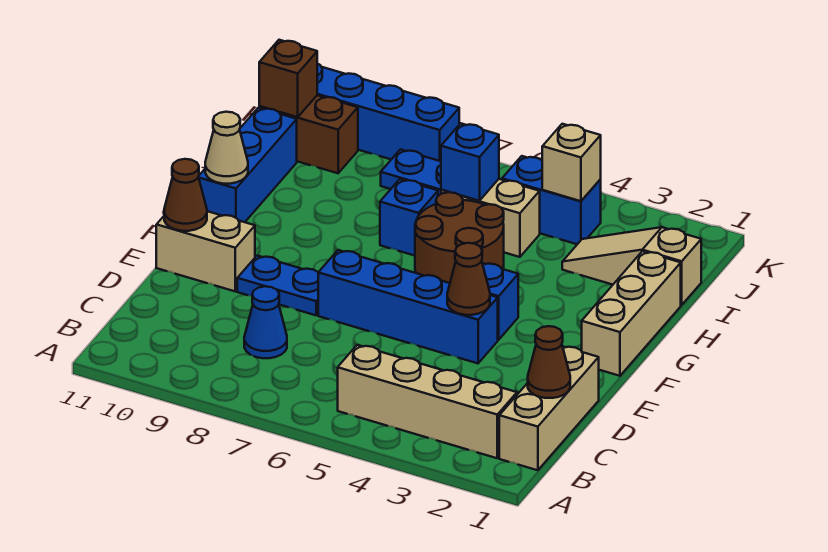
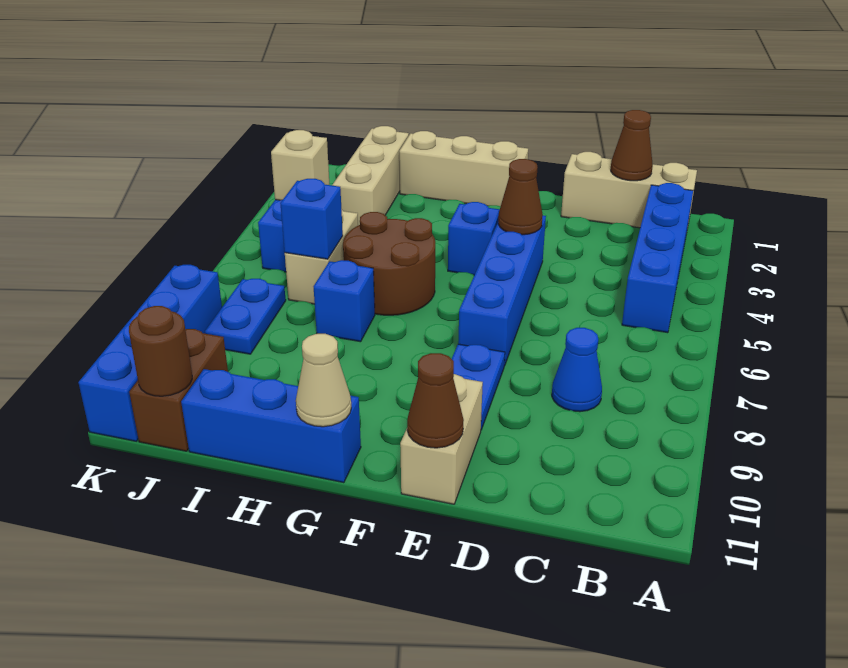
tan 1x4 brick [338,345,517,458] -> blue 1x4 brick [622,183,693,333]
tan 1x3 slope [562,227,701,305] -> tan 1x3 brick [332,126,409,225]
brown 1x1 brick [259,40,317,117] -> brown 1x1 round brick [129,306,192,396]

